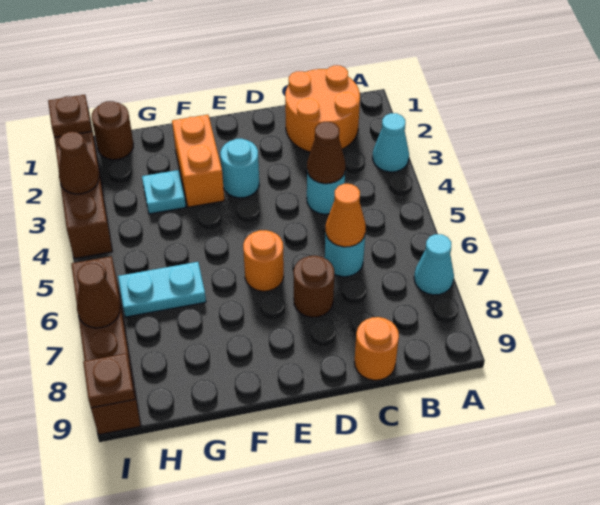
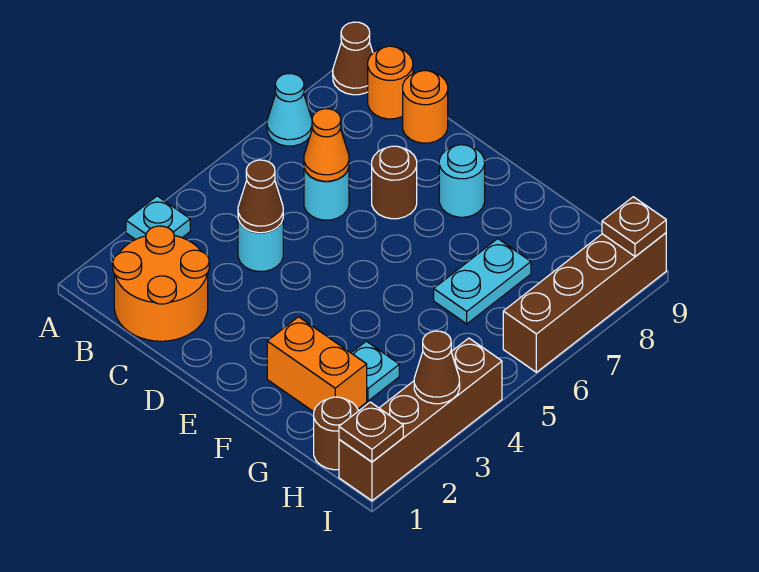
cyan 1x1 cone [373,113,409,172] -> cyan 1x1 plate [126,196,190,240]
cyan 1x1 round brick [220,139,259,198] -> cyan 1x1 round brick moved to [439,145,485,217]
orange 1x1 round brick [243,230,284,291] -> orange 1x1 round brick moved to [368,46,413,119]
orange 1x2 brick [172,115,224,207] -> orange 1x2 brick turned to [267,317,367,412]
cyan 1x2 plate [118,262,206,317] -> cyan 1x2 plate turned to [434,239,531,324]
brown 1x1 cone [77,263,120,328] -> brown 1x1 cone moved to [333,22,373,95]

